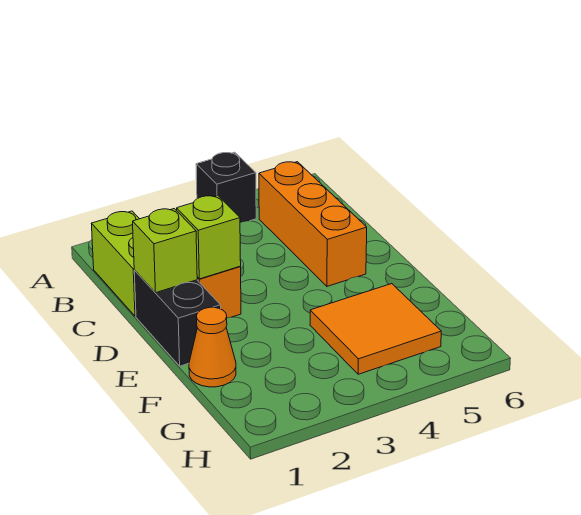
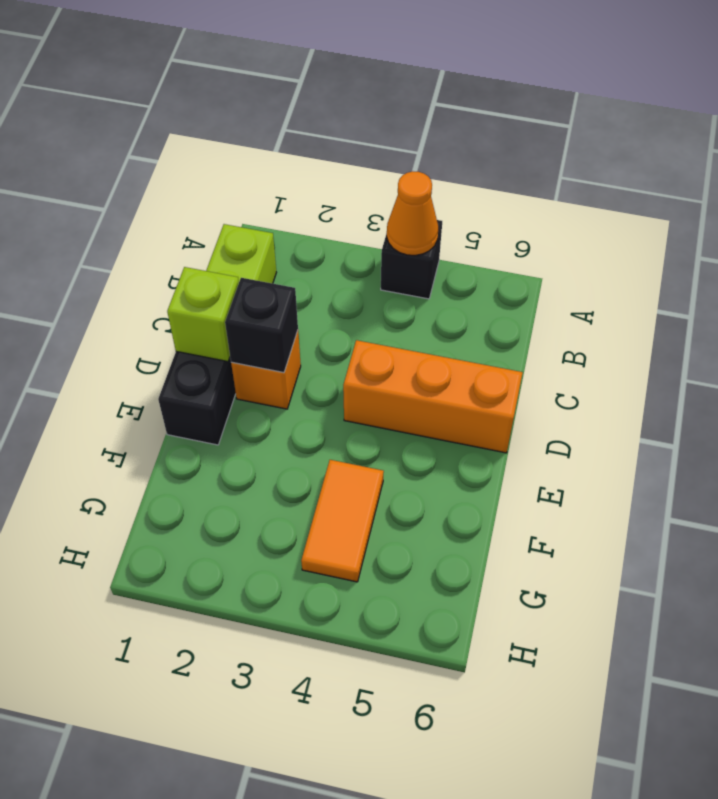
orange 1x3 brick [259,162,367,286] -> orange 1x3 brick turned to [343,340,523,453]
lime 1x1 brick [177,195,241,279] -> black 1x1 brick [225,278,298,373]
orange 1x1 cone [189,307,236,387] -> orange 1x1 cone moved to [387,172,438,255]
orange 2x2 tile [310,284,441,374] -> orange 1x2 tile [301,460,384,582]

